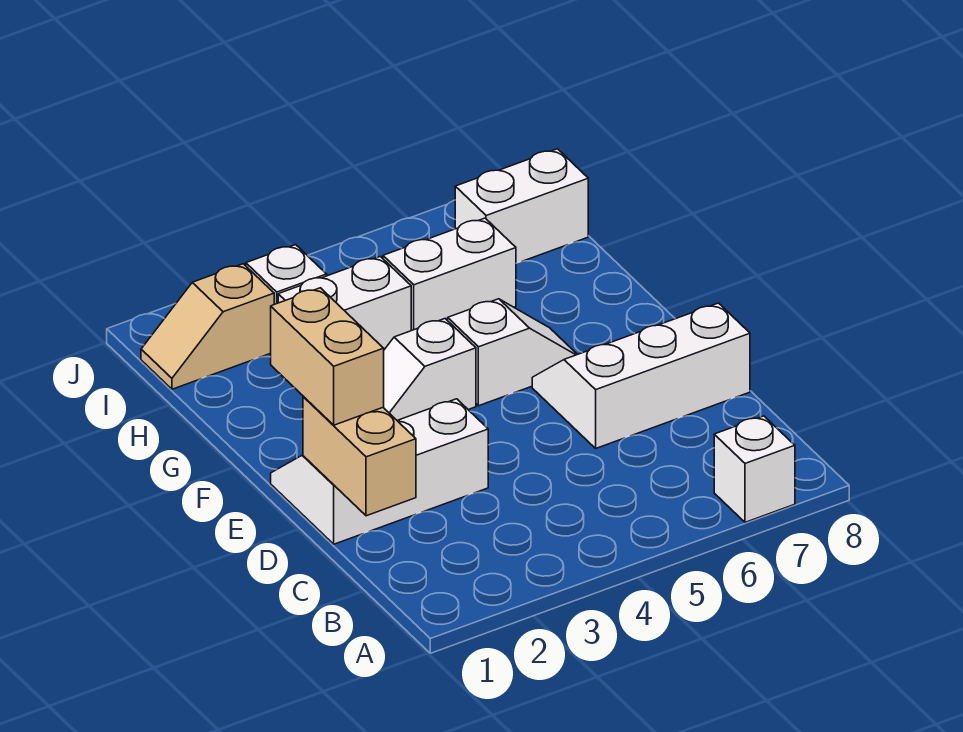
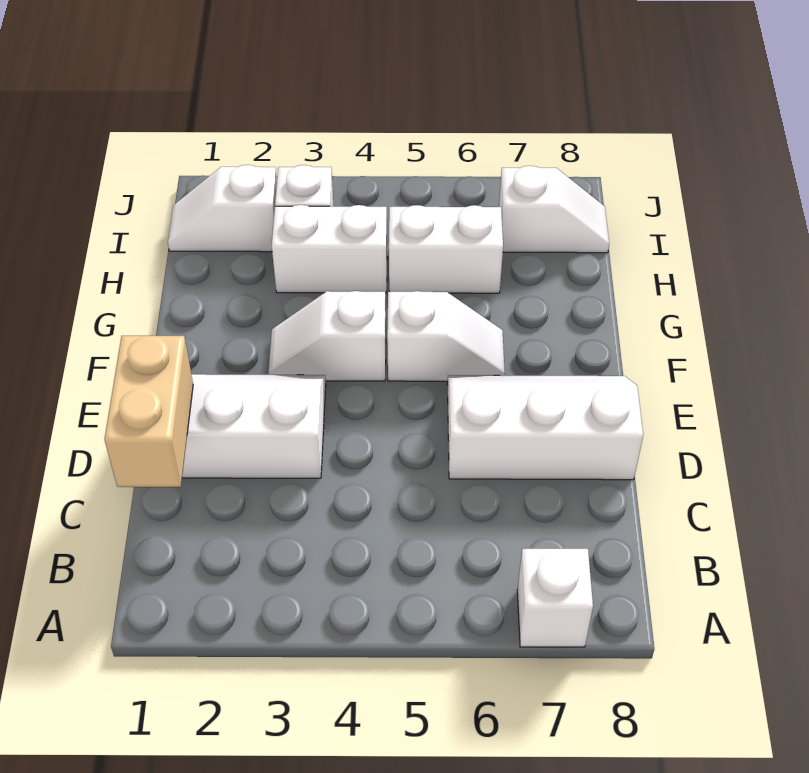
tan 1x2 brick [271,288,384,425] -> none
tan 1x2 slope [141,264,274,389] -> white 1x2 slope [168,165,277,252]
white 1x2 brick [455,149,588,263] -> white 1x2 slope [499,166,609,253]

